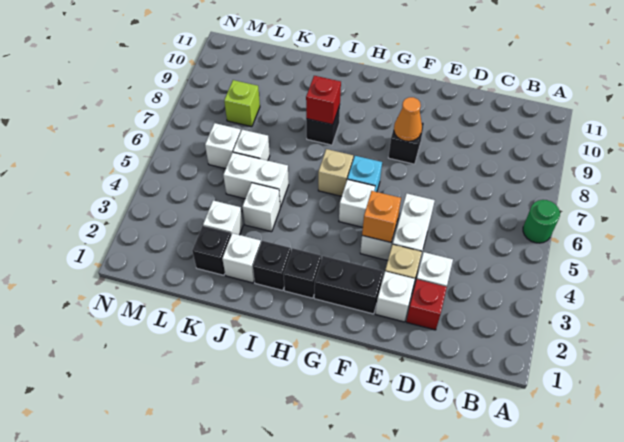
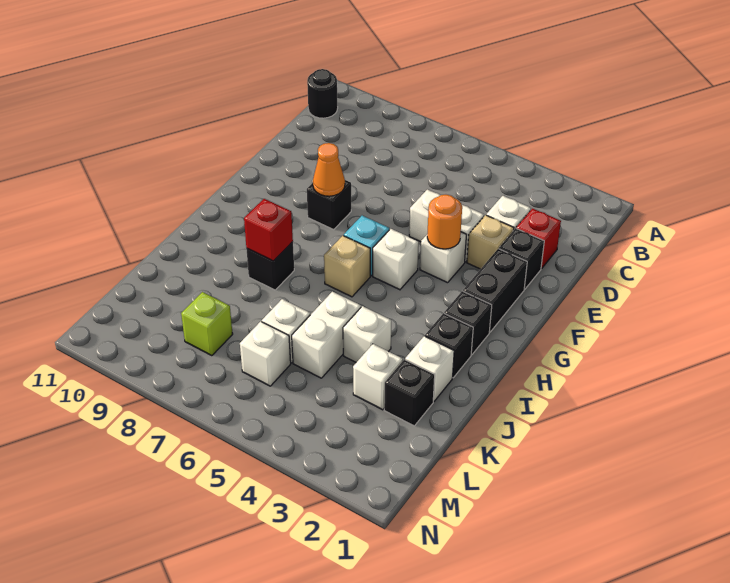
green 1x1 round brick [523,200,560,243] -> none
none -> black 1x1 round brick [307,69,338,118]
white 1x1 brick [375,271,415,322] -> black 1x1 brick [499,228,544,289]
orange 1x1 brick [362,191,401,242] -> orange 1x1 round brick [427,195,462,249]

